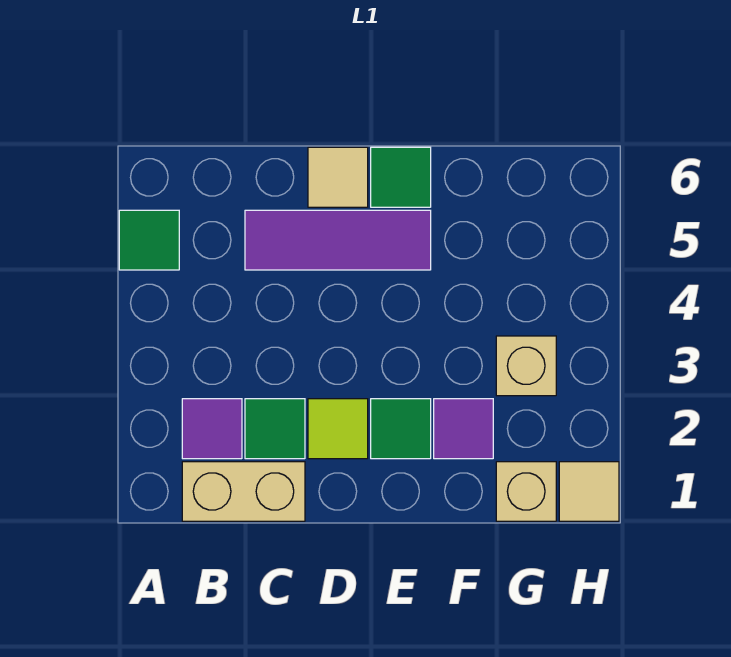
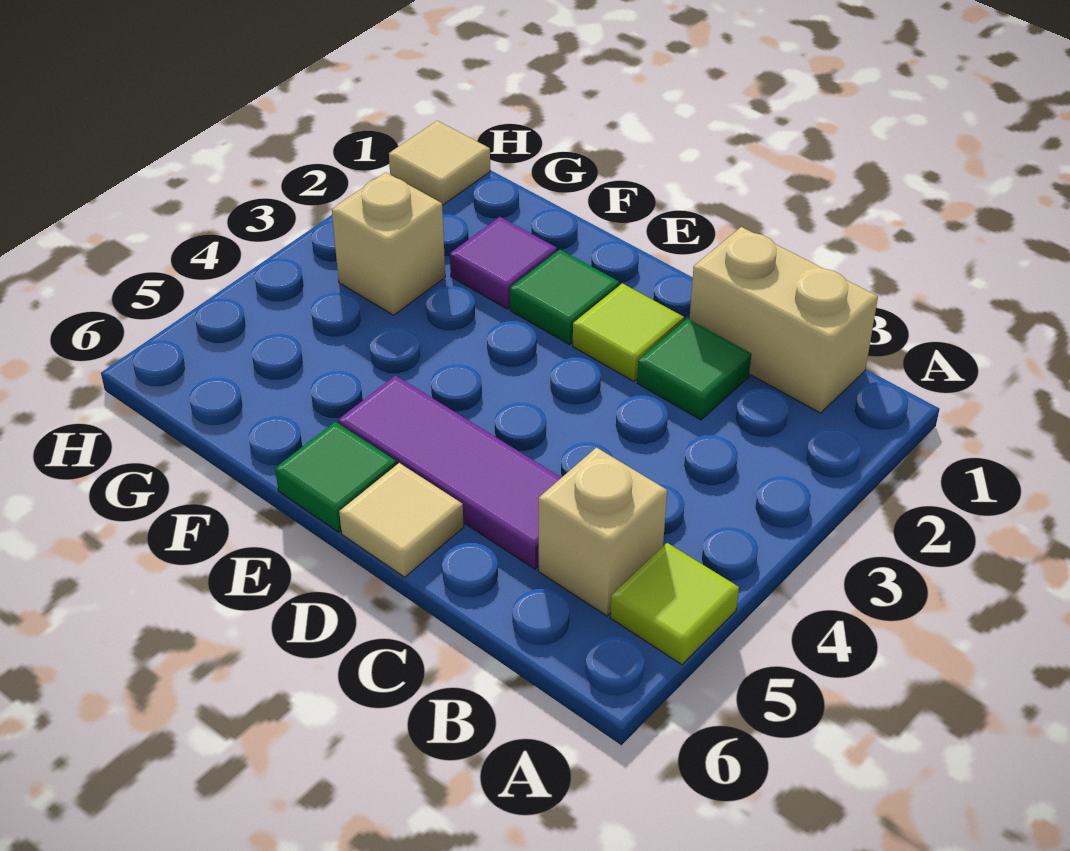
green 1x1 tile [119,210,179,270] -> lime 1x1 tile [611,543,739,665]
purple 1x1 tile [182,399,242,459] -> none
tan 1x1 brick [496,462,556,521] -> tan 1x1 brick moved to [539,448,667,616]

